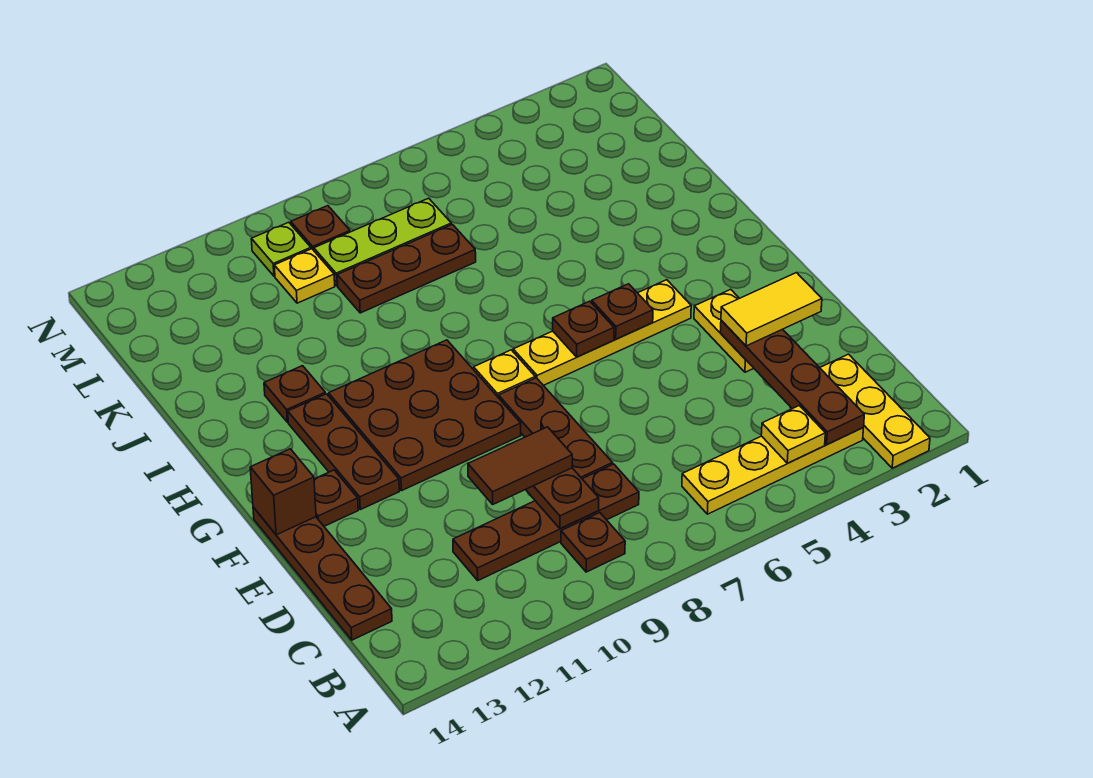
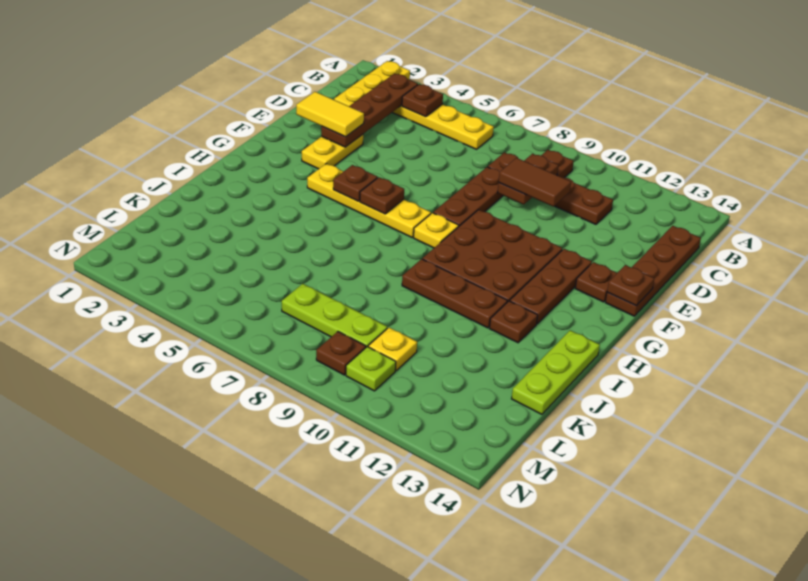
yellow 1x1 plate [761,406,825,463] -> brown 1x1 plate [402,84,443,117]
brown 1x1 brick [250,449,316,535] -> brown 1x1 plate [607,265,654,306]
none -> lime 1x3 plate [512,330,600,414]
brown 1x3 plate [337,224,476,313] -> brown 1x3 plate moved to [402,259,507,328]

